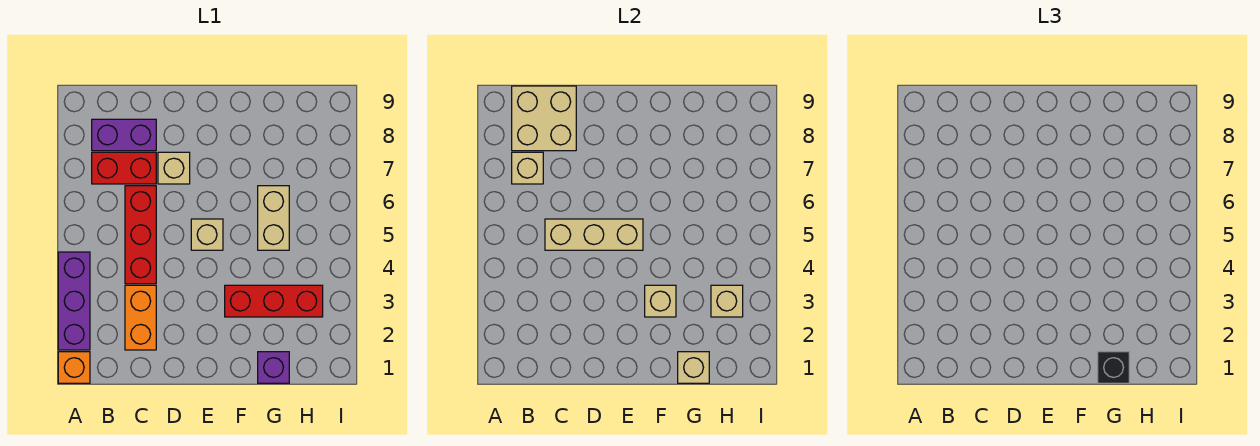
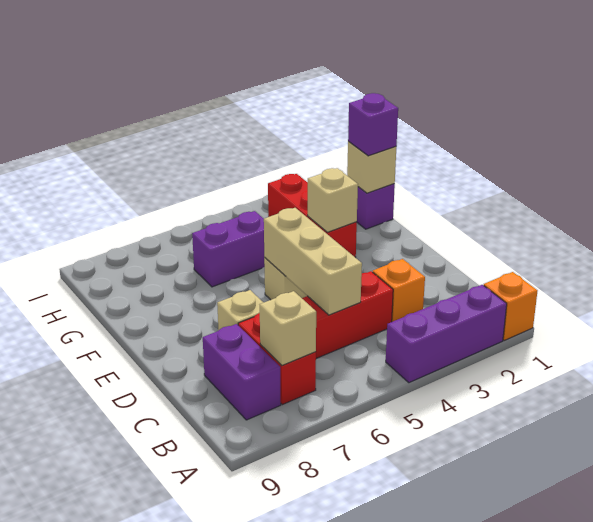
tan 2x2 brick [512,86,576,151] -> none
orange 1x2 brick [125,285,156,350] -> orange 1x1 brick [373,259,425,322]
black 1x1 brick [1098,352,1129,383] -> purple 1x1 brick [348,93,398,156]
tan 1x2 brick [258,186,289,250] -> purple 1x2 brick [192,211,265,287]
tan 1x1 brick [711,285,743,317] -> none

